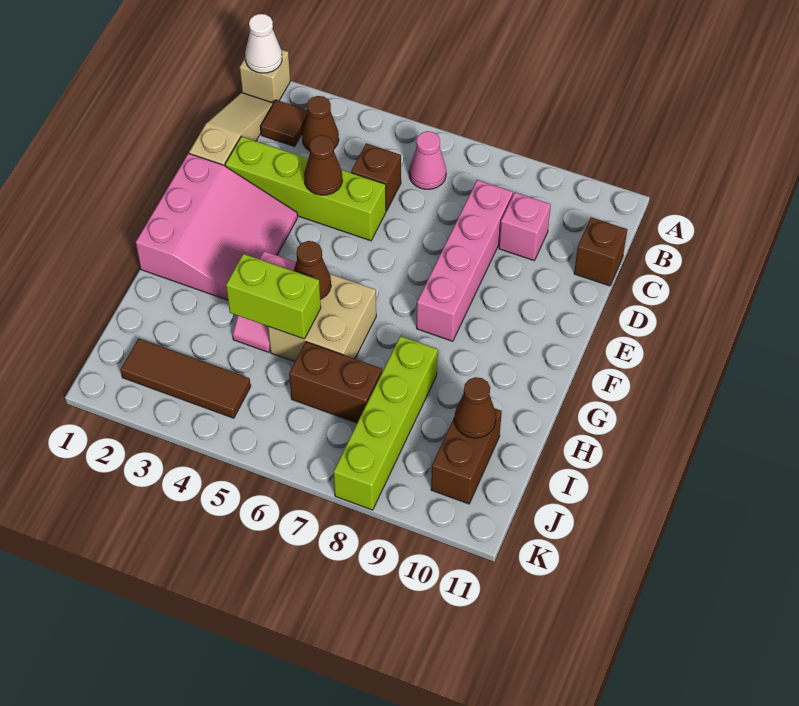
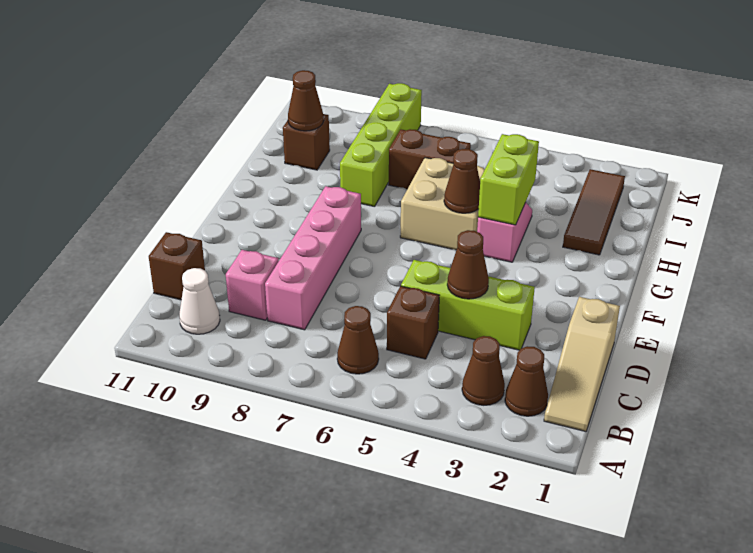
tan 1x1 brick [240,50,290,103] -> none
white 1x1 cone [245,14,282,73] -> white 1x1 cone moved to [179,268,220,334]
brown 1x1 tile [260,100,308,146] -> brown 1x1 cone [505,346,548,416]
pink 1x1 cone [409,131,446,189] -> brown 1x1 cone [337,306,379,374]
lime 1x4 brick [225,136,386,241] -> lime 1x3 brick [401,260,535,350]
pink 3x3 slope [136,153,298,300] -> none
lime 1x2 brick [226,254,321,339] -> lime 1x2 brick turned to [478,134,539,225]
brown 1x2 brick [431,408,502,504] -> brown 1x1 brick [283,114,330,170]
brown 1x3 tile [121,338,251,418] -> brown 1x3 tile turned to [563,169,625,255]

